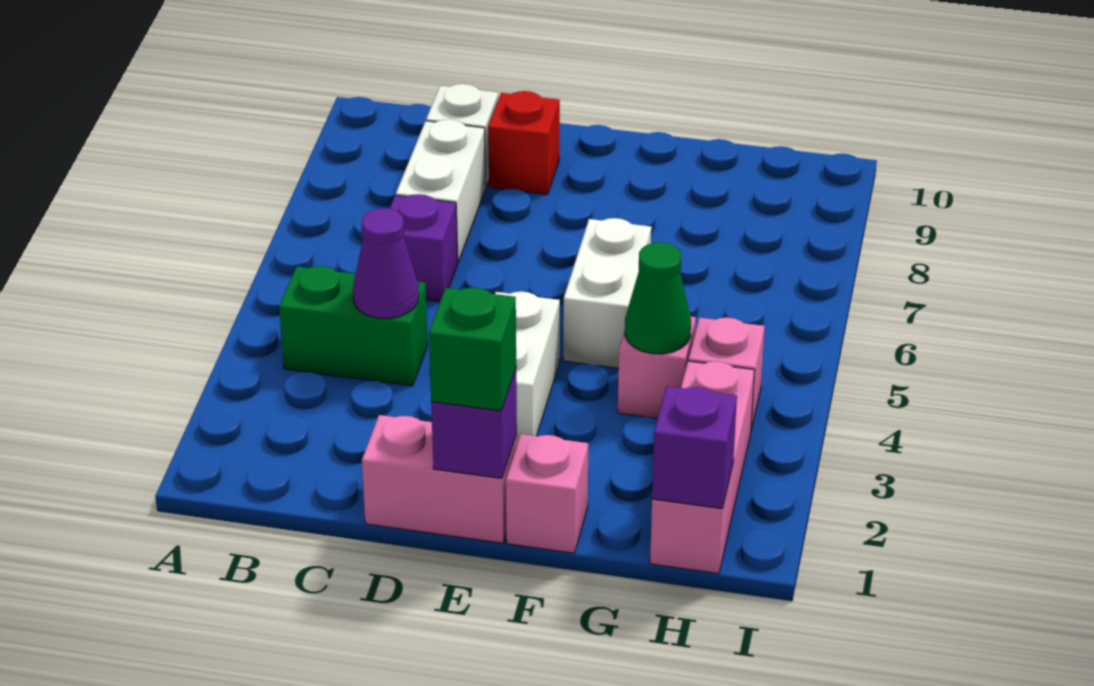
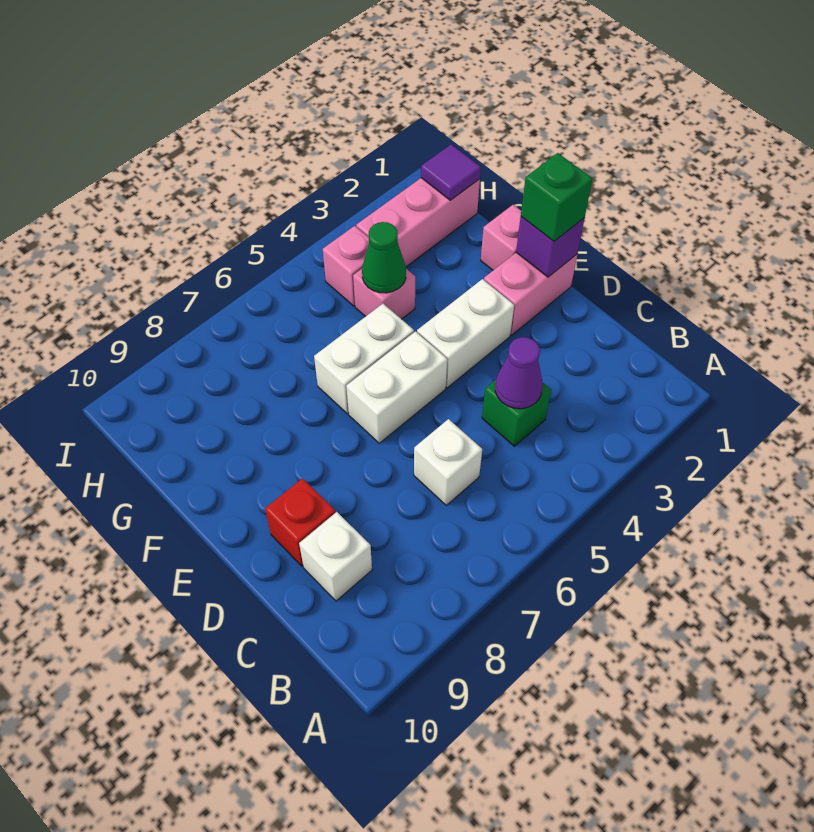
green 1x2 brick [279,266,428,386] -> green 1x1 brick [482,380,551,446]
purple 1x1 brick [390,194,458,302] -> white 1x1 brick [414,419,482,505]
white 1x2 brick [396,119,486,262] -> white 1x2 brick moved to [346,332,447,443]
pink 1x2 brick [362,415,517,543] -> pink 1x2 brick turned to [484,253,577,335]
purple 1x1 brick [652,386,737,509] -> purple 1x1 tile [421,144,481,200]

